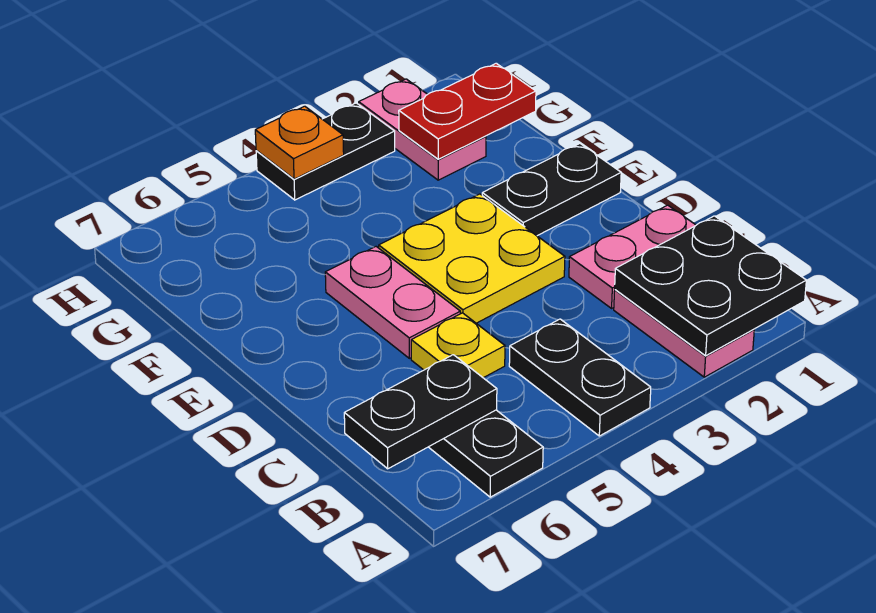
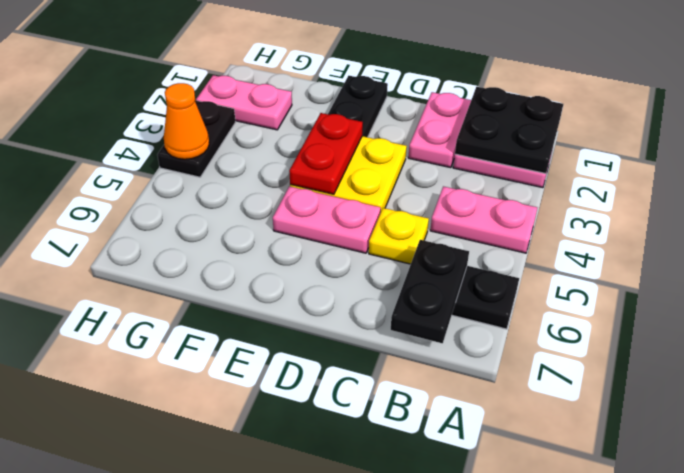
black 1x2 plate [509,319,651,436] -> pink 1x2 plate [430,186,537,253]
red 1x2 plate [399,63,536,159] -> red 1x2 plate moved to [289,113,363,194]
orange 1x1 plate [255,106,344,179] -> orange 1x1 cone [164,83,209,159]

